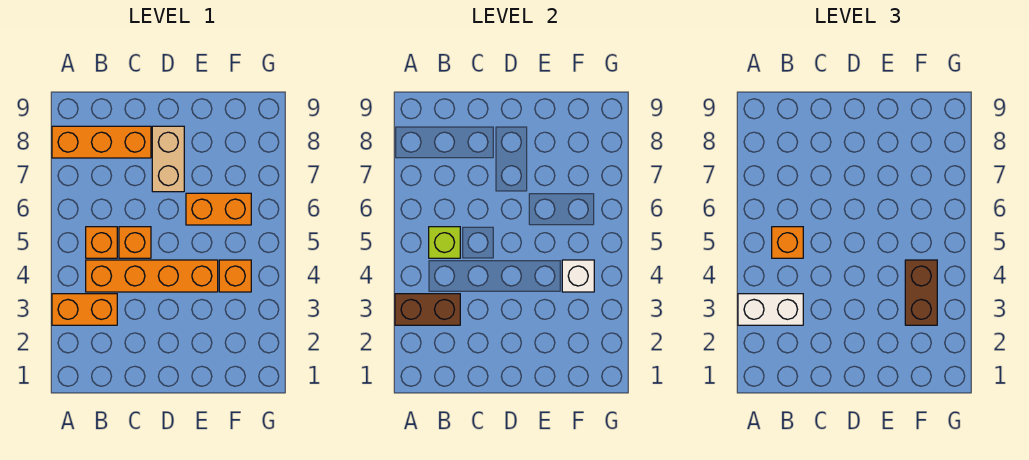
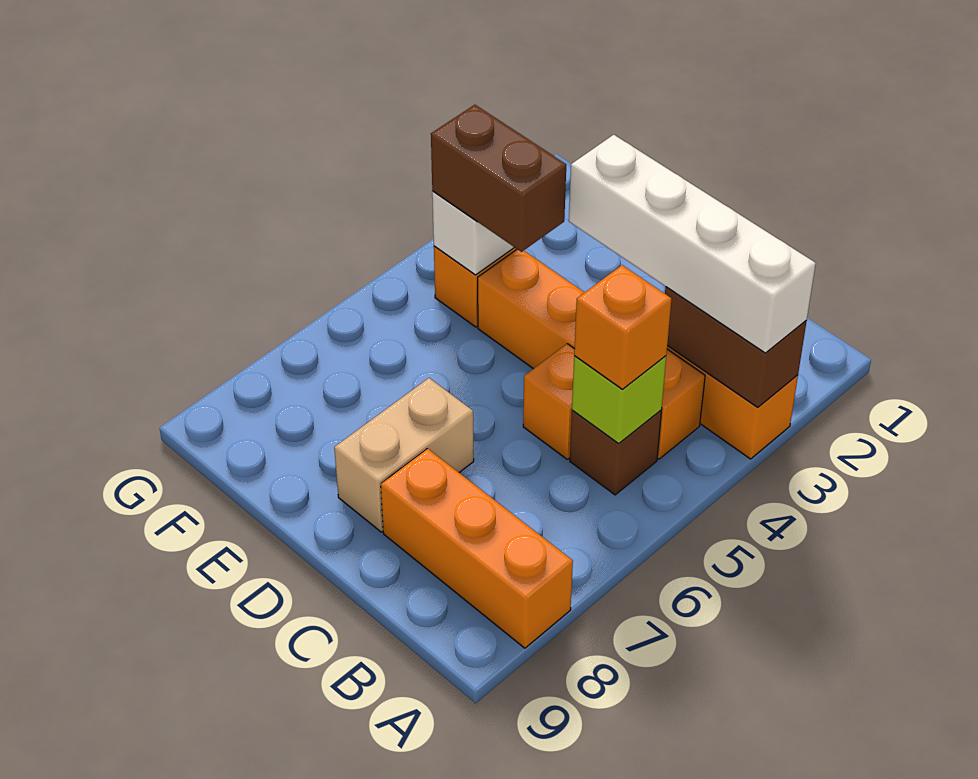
white 1x2 brick [738,294,803,325] -> white 1x4 brick [569,135,816,353]
orange 1x1 brick [86,227,117,258] -> brown 1x1 brick [570,410,661,495]
orange 1x2 brick [186,193,251,225] -> none
brown 1x2 brick [905,260,937,325] -> brown 1x2 brick turned to [431,105,566,252]

